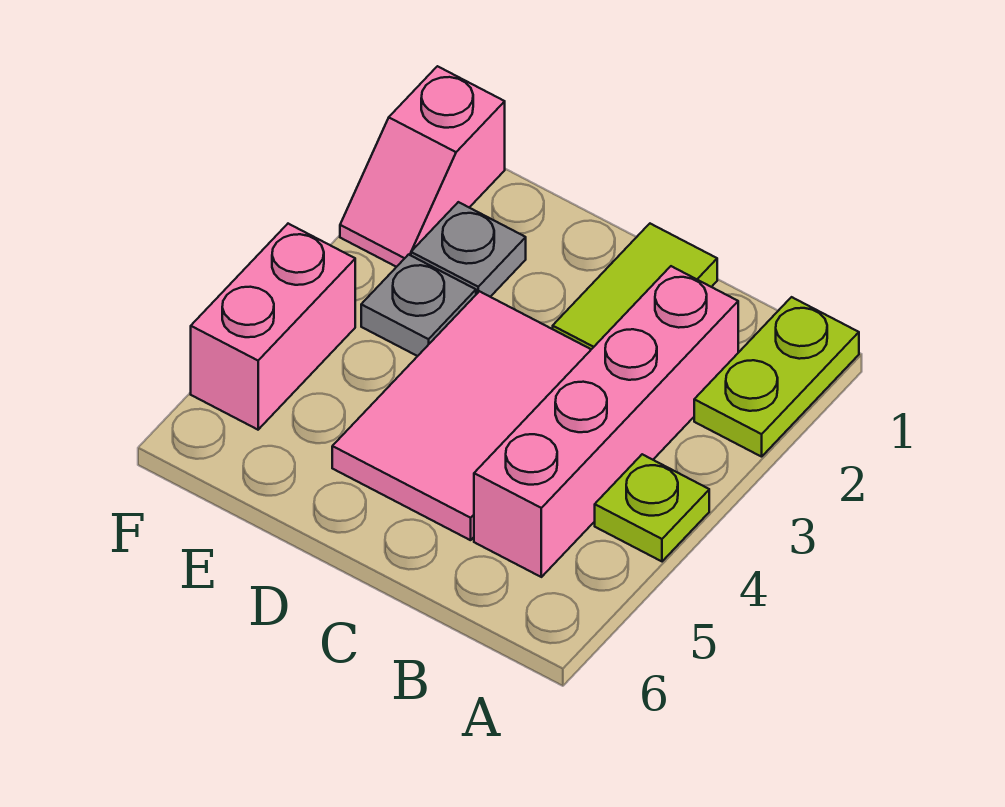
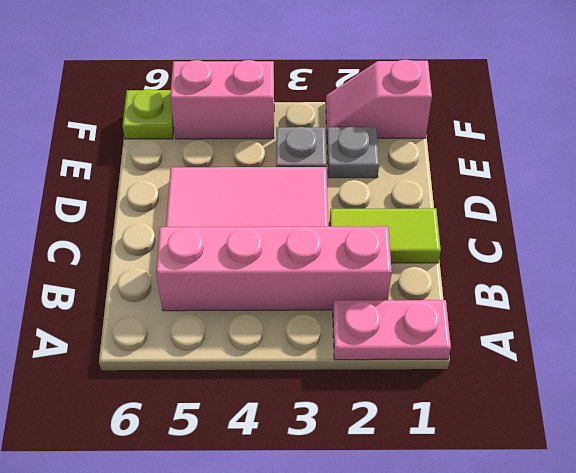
lime 1x2 plate [694,297,859,457] -> pink 1x2 plate [333,300,451,360]
lime 1x1 plate [595,454,709,561] -> lime 1x1 plate moved to [122,89,174,139]

